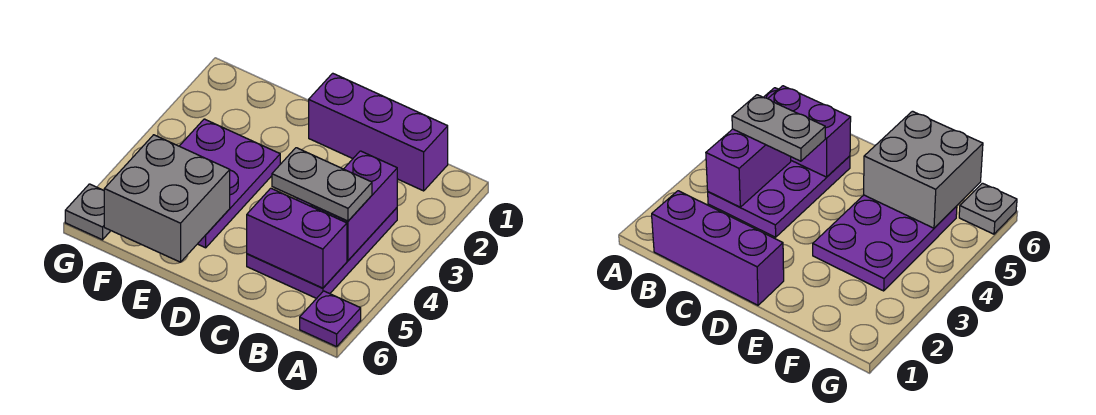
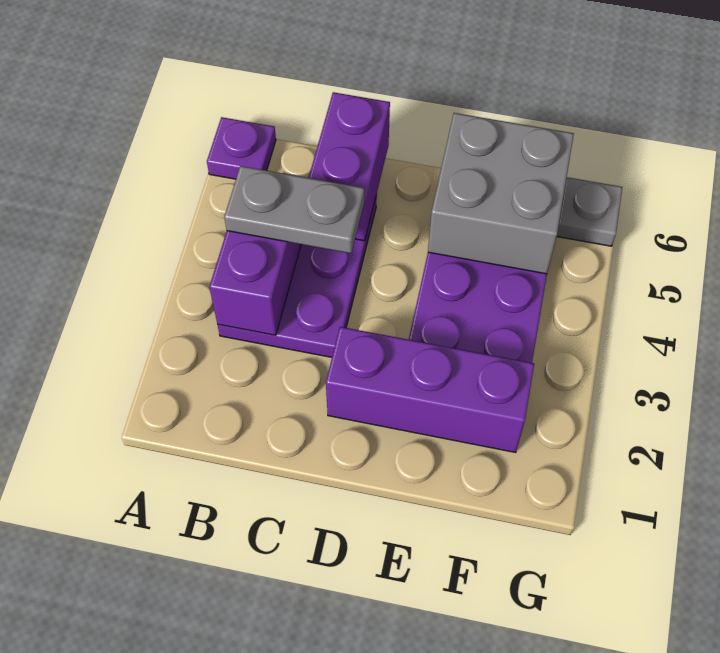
purple 1x3 brick [309,73,448,191] -> purple 1x3 brick moved to [326,327,534,453]
purple 1x2 brick [247,188,347,288] -> purple 1x2 brick turned to [309,92,390,241]

